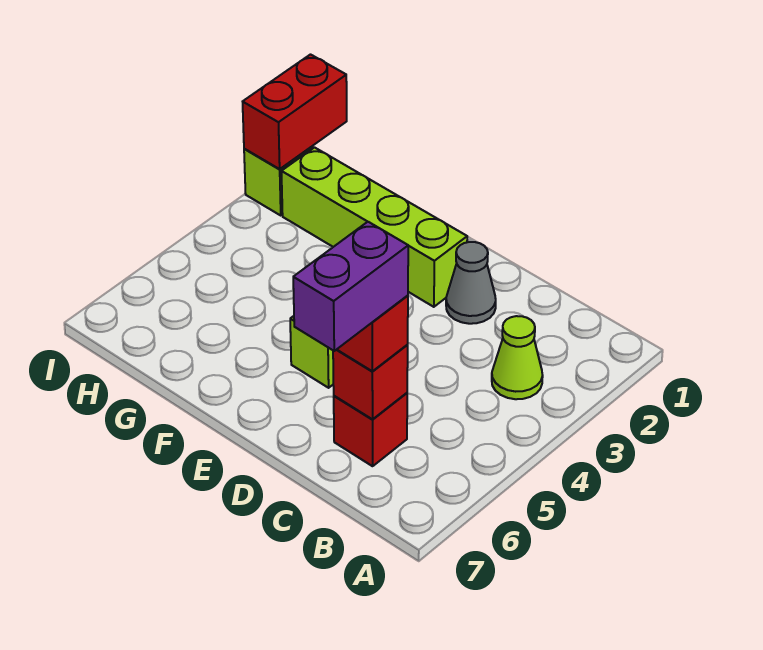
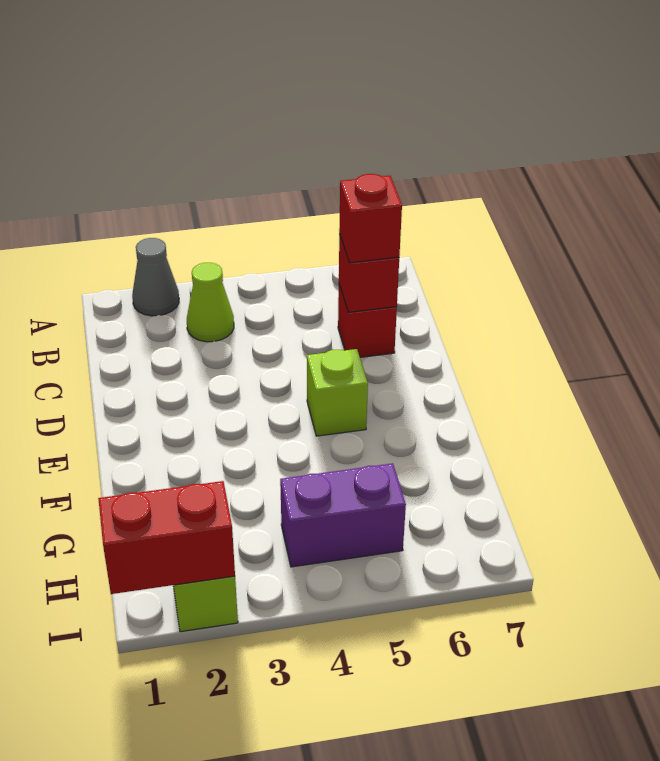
purple 1x2 brick [293,222,408,351] -> purple 1x2 brick moved to [280,463,406,567]
grey 1x1 cone [446,242,496,324] -> grey 1x1 cone moved to [132,238,179,316]
lime 1x4 brick [281,147,467,307] -> none

